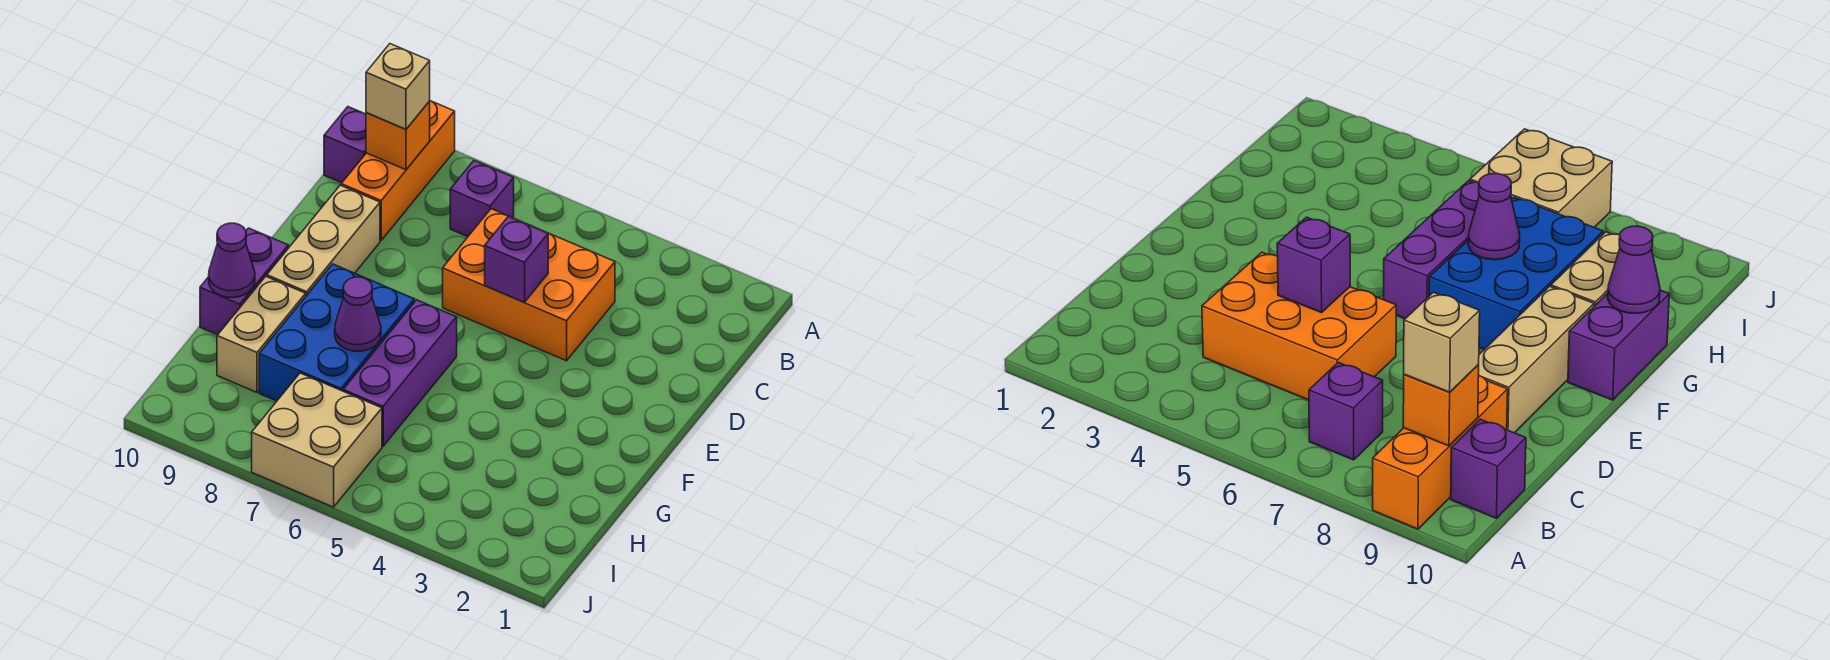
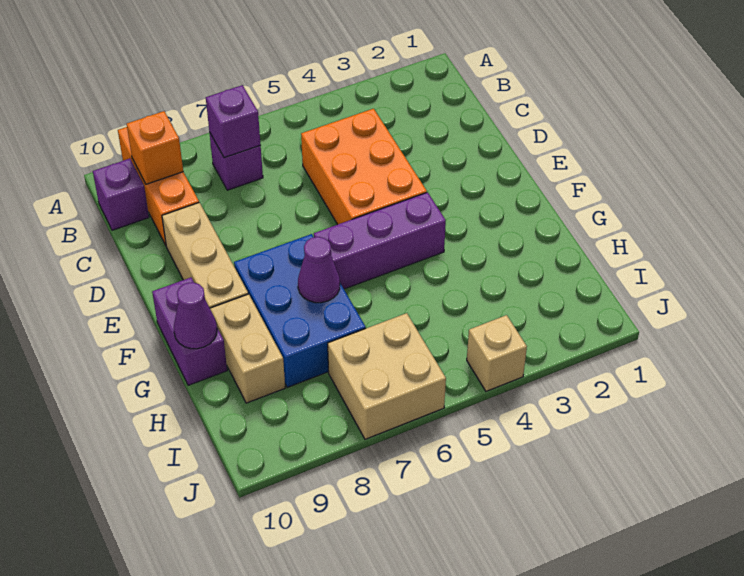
tan 1x1 brick [366,44,430,129] -> tan 1x1 brick moved to [467,315,527,391]
orange 2x3 brick [443,209,615,361] -> orange 2x3 brick turned to [301,109,427,225]
purple 1x1 brick [485,216,548,302] -> purple 1x1 brick moved to [206,85,261,158]
purple 1x3 brick [343,300,457,446] -> purple 1x3 brick turned to [314,192,446,289]

